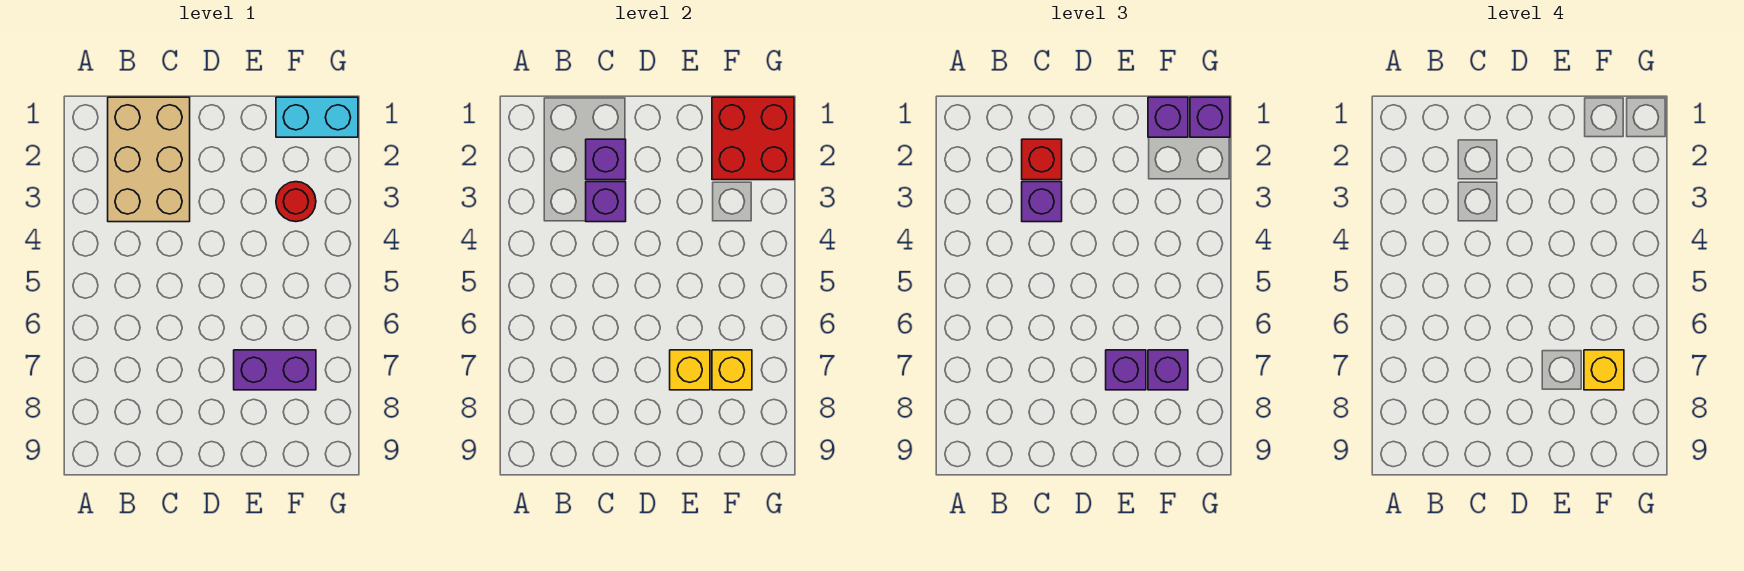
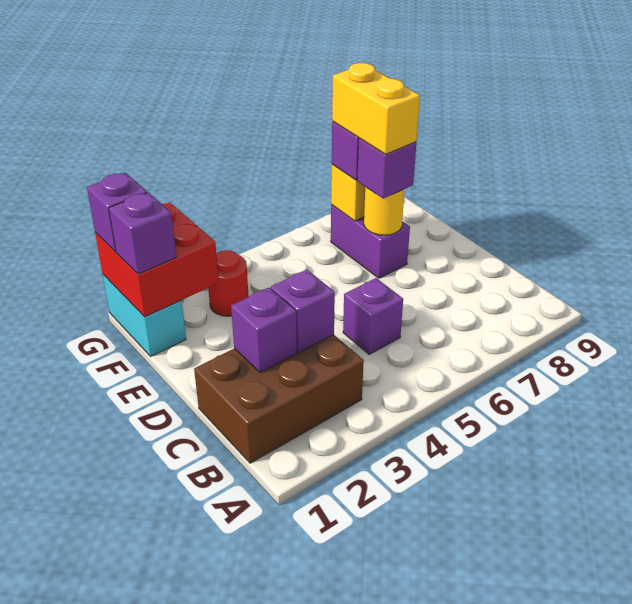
tan 2x3 brick [108,97,190,222] -> brown 2x3 brick [194,335,364,463]
red 1x1 brick [1022,139,1062,180] -> none
purple 1x1 brick [1022,182,1062,222] -> purple 1x1 brick moved to [343,278,403,354]
yellow 1x1 brick [670,350,710,390] -> yellow 1x1 round brick [364,187,404,235]
yellow 1x1 brick [1584,350,1624,390] -> yellow 1x2 brick [332,63,420,154]

